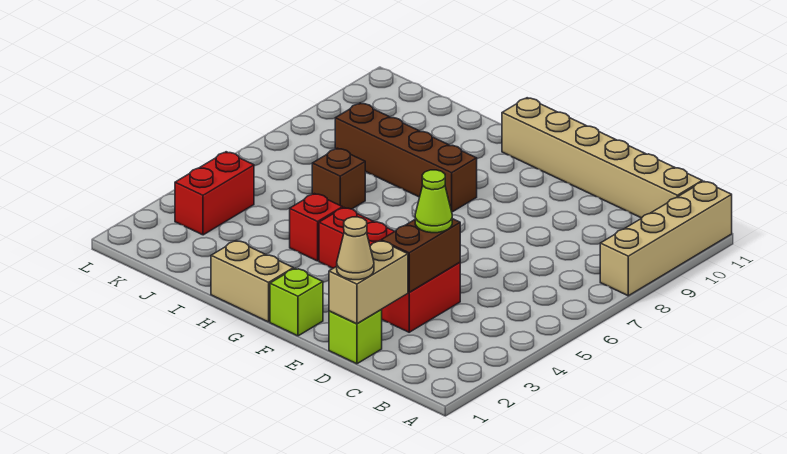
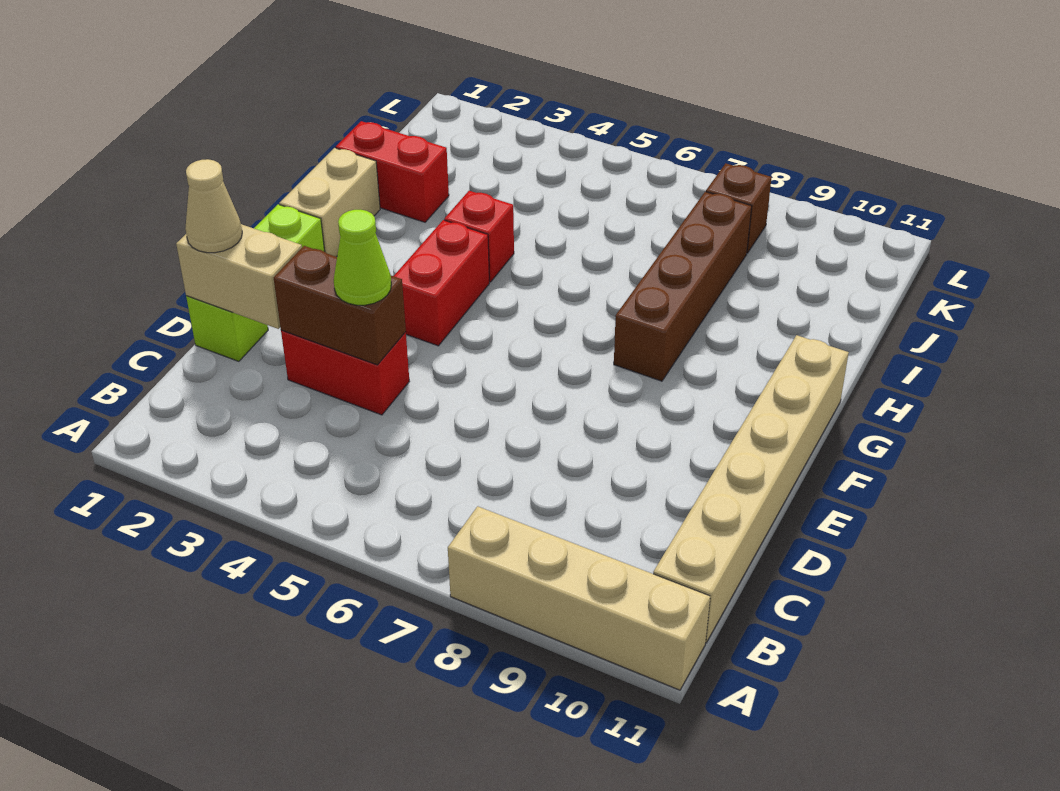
brown 1x1 brick [312,148,365,209] -> brown 1x1 brick moved to [706,163,772,253]
red 1x2 brick [175,152,254,235] -> red 1x2 brick moved to [336,121,449,222]

